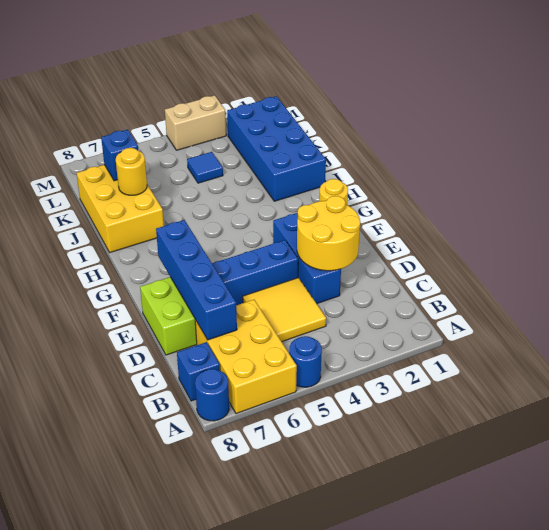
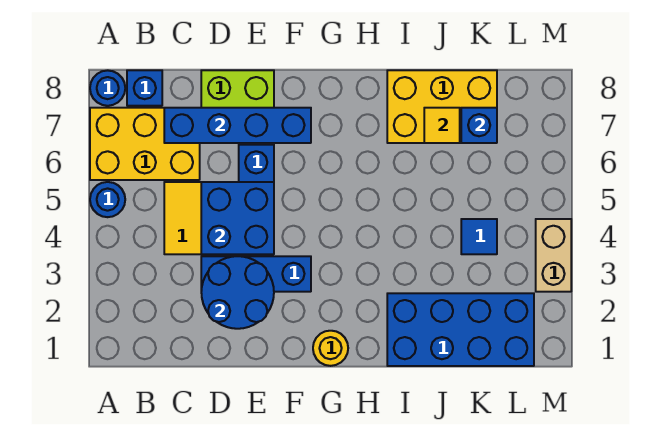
yellow 2x2 round brick [297,196,360,271] -> blue 2x2 round brick [201,256,274,329]
none -> blue 2x2 brick [201,182,274,254]
yellow 1x1 round brick [116,148,147,195] -> yellow 1x1 tile [424,108,460,143]

